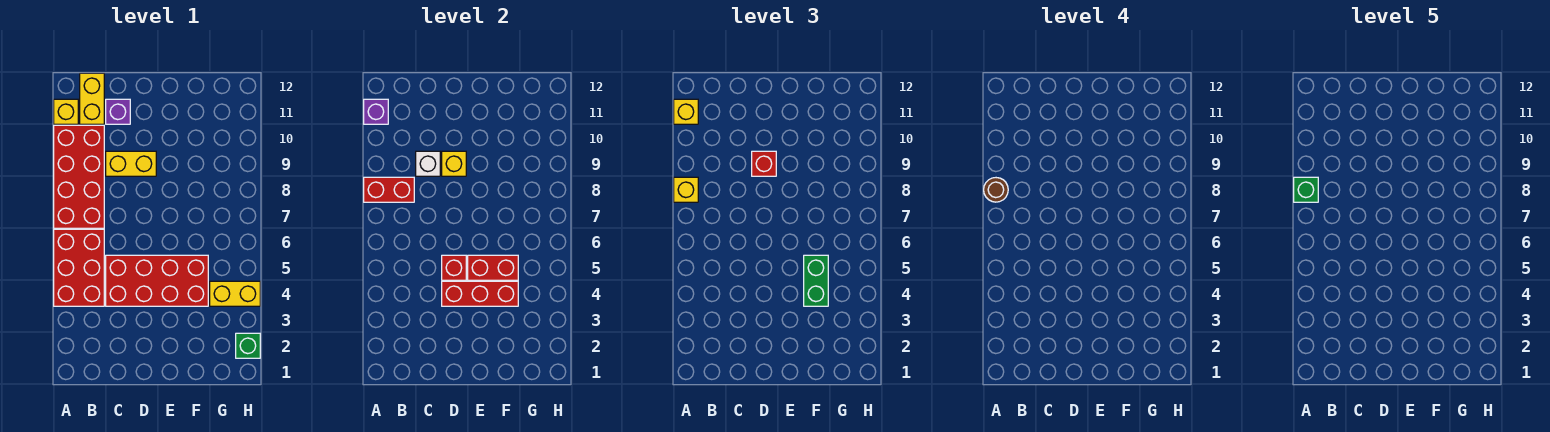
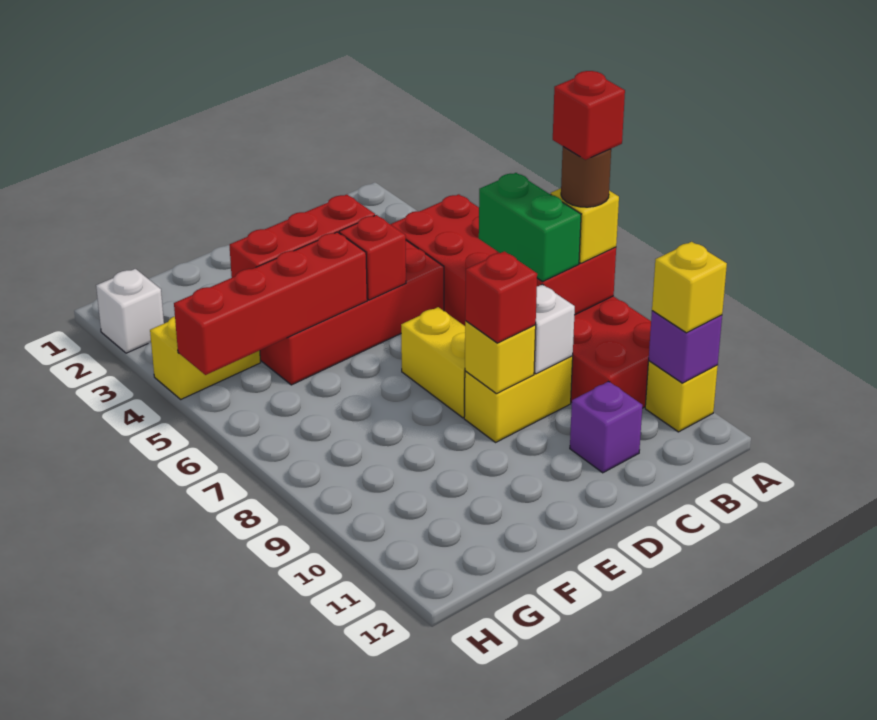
green 1x1 brick [1294,177,1318,202] -> red 1x1 brick [553,71,625,160]
yellow 1x2 brick [80,73,104,124] -> yellow 1x2 brick moved to [401,307,465,418]
red 1x2 brick [468,255,518,280] -> red 1x4 brick [174,232,367,375]
green 1x2 brick [804,255,828,306] -> green 1x2 brick moved to [479,173,581,281]
green 1x1 brick [236,333,260,358] -> white 1x1 brick [96,269,164,353]

